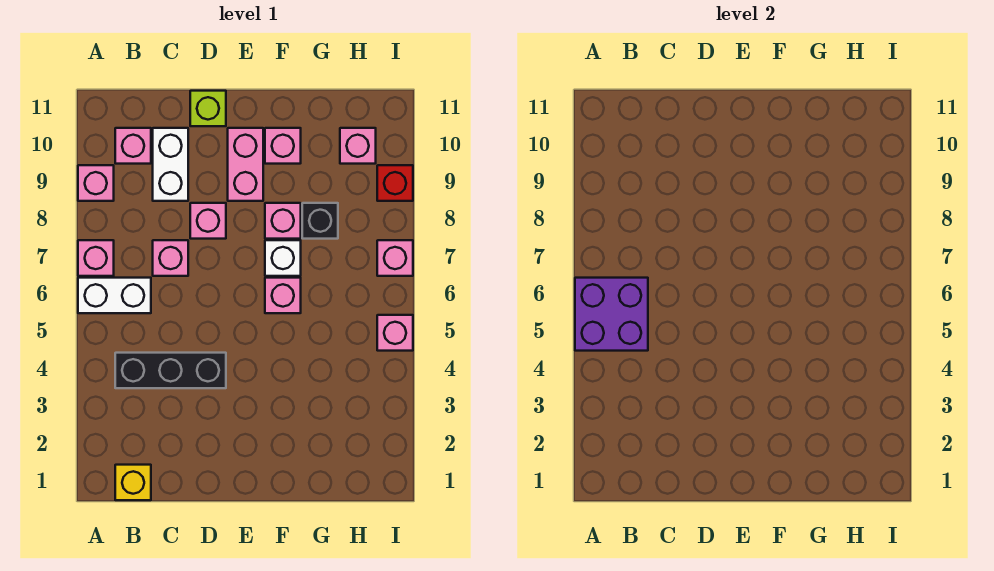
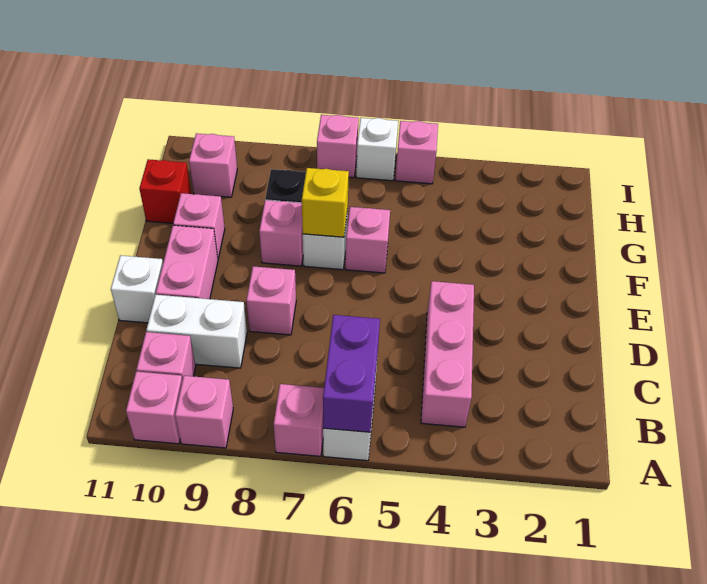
purple 2x2 brick [575,278,648,351] -> purple 1x2 brick [323,315,380,432]
yellow 1x1 brick [115,465,151,500] -> yellow 1x1 brick moved to [302,168,349,237]
black 1x3 brick [115,353,226,388] -> pink 1x3 brick [421,281,474,427]
pink 1x1 brick [153,240,188,276] -> pink 1x1 brick moved to [126,372,182,444]
lime 1x1 brick [190,91,226,126] -> white 1x1 brick [111,255,163,323]
pink 1x2 brick [228,128,263,201] -> pink 1x2 brick turned to [156,225,218,299]
none -> white 1x1 brick [356,118,398,181]
red 1x1 brick [377,165,413,201] -> red 1x1 brick moved to [139,159,191,223]

